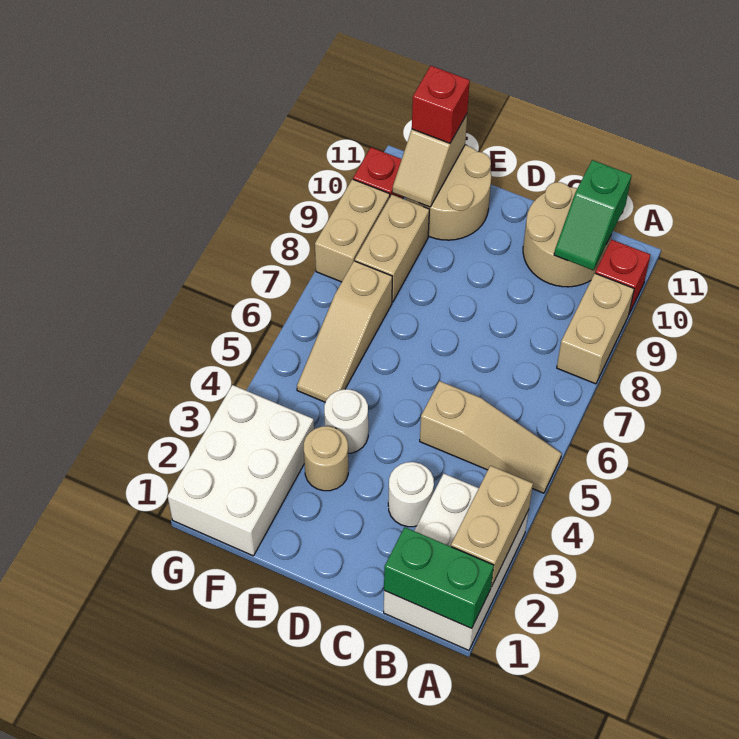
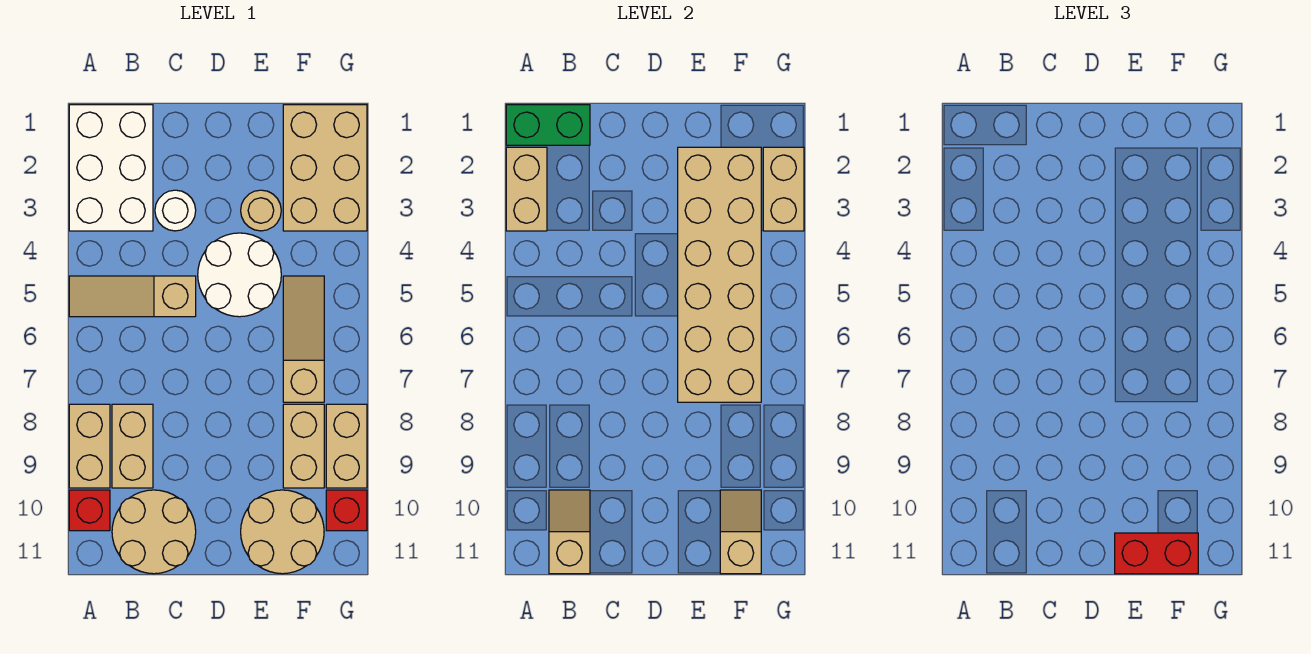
none -> tan 1x2 brick [112,404,153,488]
green 1x2 slope [554,160,632,270] -> tan 1x2 slope [549,490,590,574]
none -> tan 2x6 brick [678,147,761,402]
white 1x1 round brick [324,389,368,453] -> white 2x2 round brick [198,233,281,317]
white 2x3 brick [168,385,314,556] -> tan 2x3 brick [283,105,367,231]
red 1x1 brick [412,66,470,143] -> red 1x2 brick [1115,533,1198,574]
none -> tan 1x2 brick [763,147,804,231]

